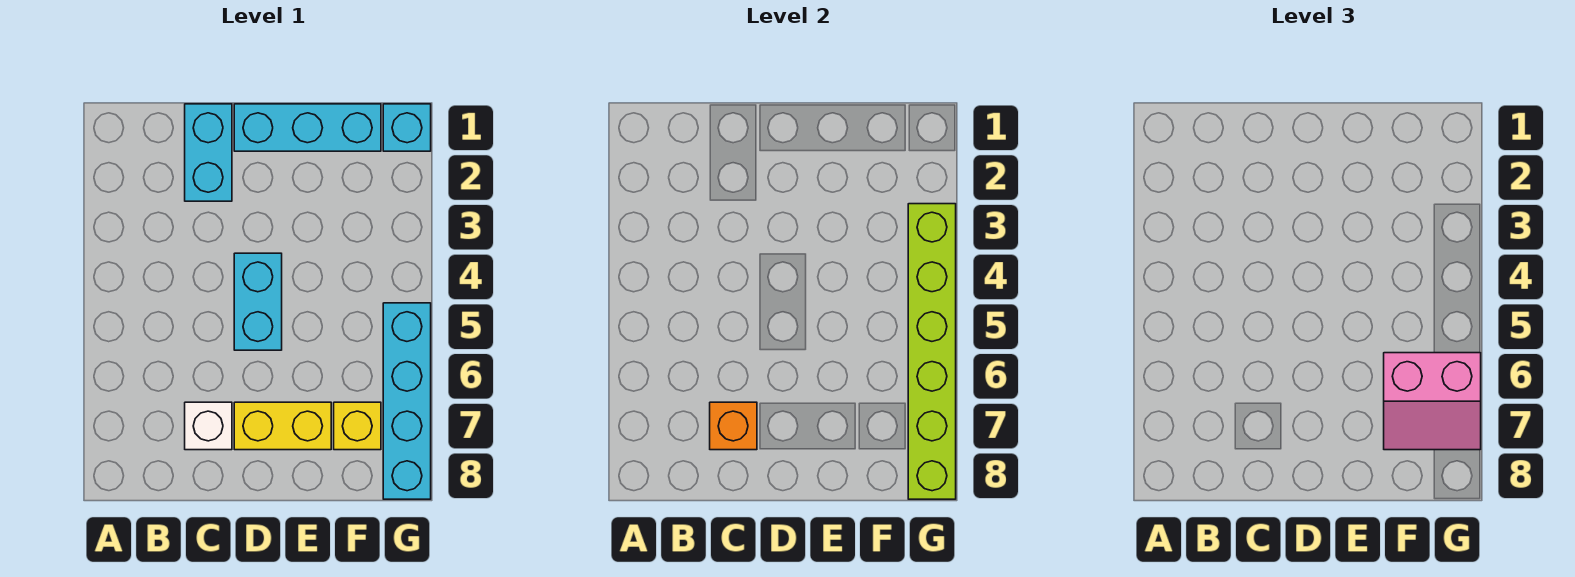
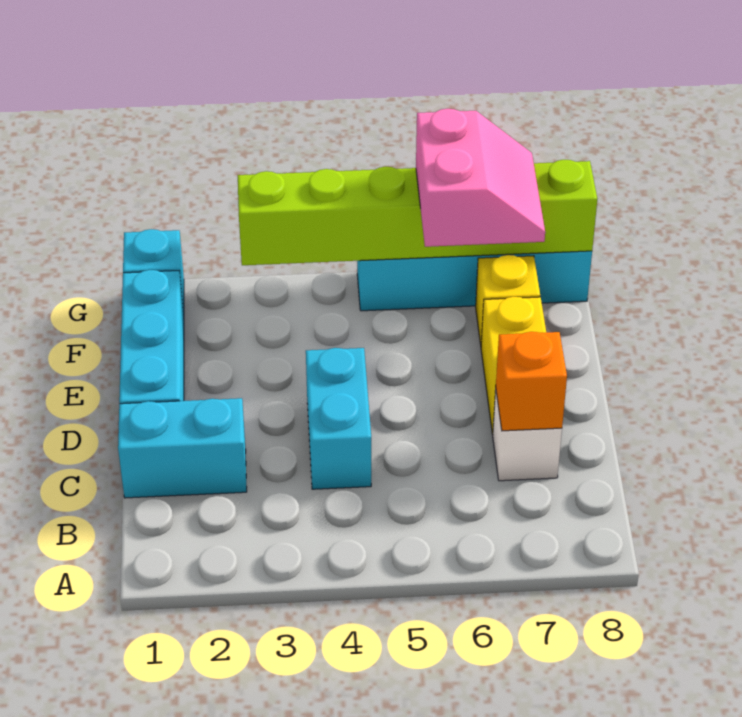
cyan 1x2 brick [234,253,282,350] -> cyan 1x2 brick turned to [306,348,371,489]

